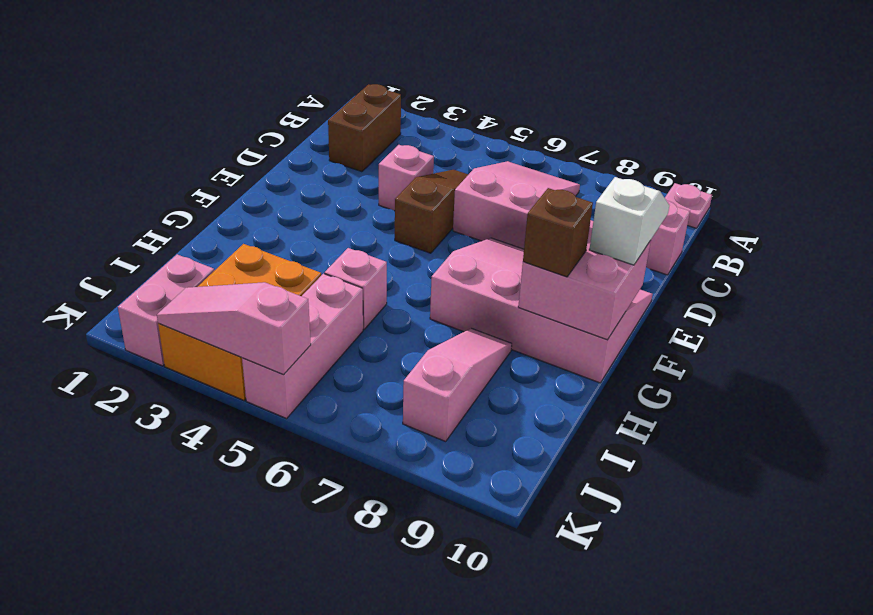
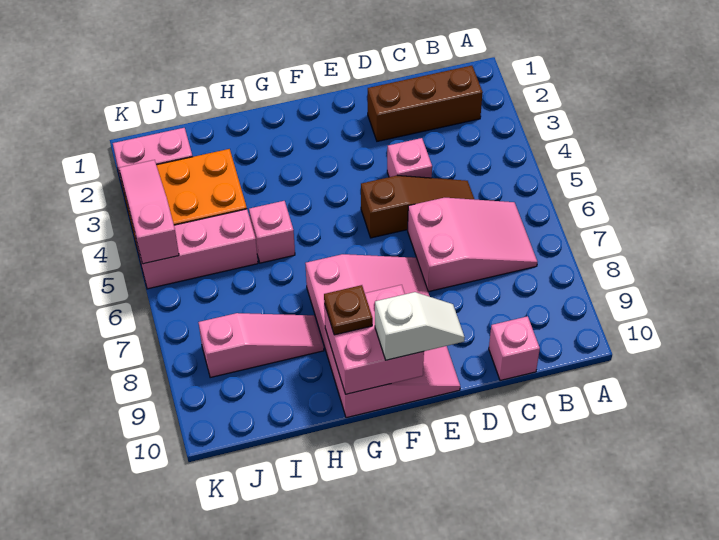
pink 1x1 plate [665,183,712,228] -> none
brown 1x2 brick [328,84,401,172] -> brown 1x3 brick [368,66,483,141]
brown 1x1 brick [523,188,593,277] -> brown 1x1 plate [324,285,373,335]

